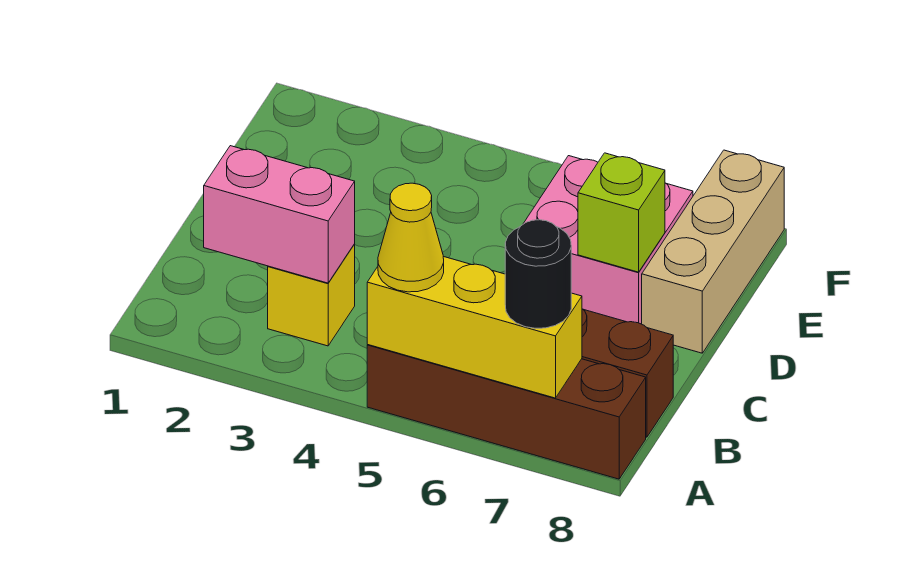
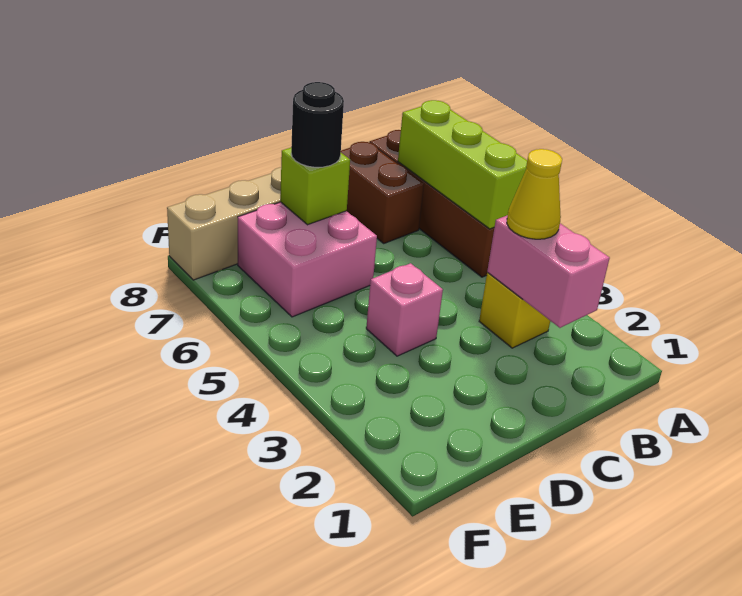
yellow 1x3 brick [367,256,582,398] -> lime 1x3 brick [398,100,527,229]
yellow 1x1 cone [378,183,444,292] -> yellow 1x1 cone moved to [507,149,562,239]
black 1x1 round brick [505,220,571,328] -> black 1x1 round brick moved to [291,82,344,167]
none -> pink 1x1 brick [366,263,443,356]

